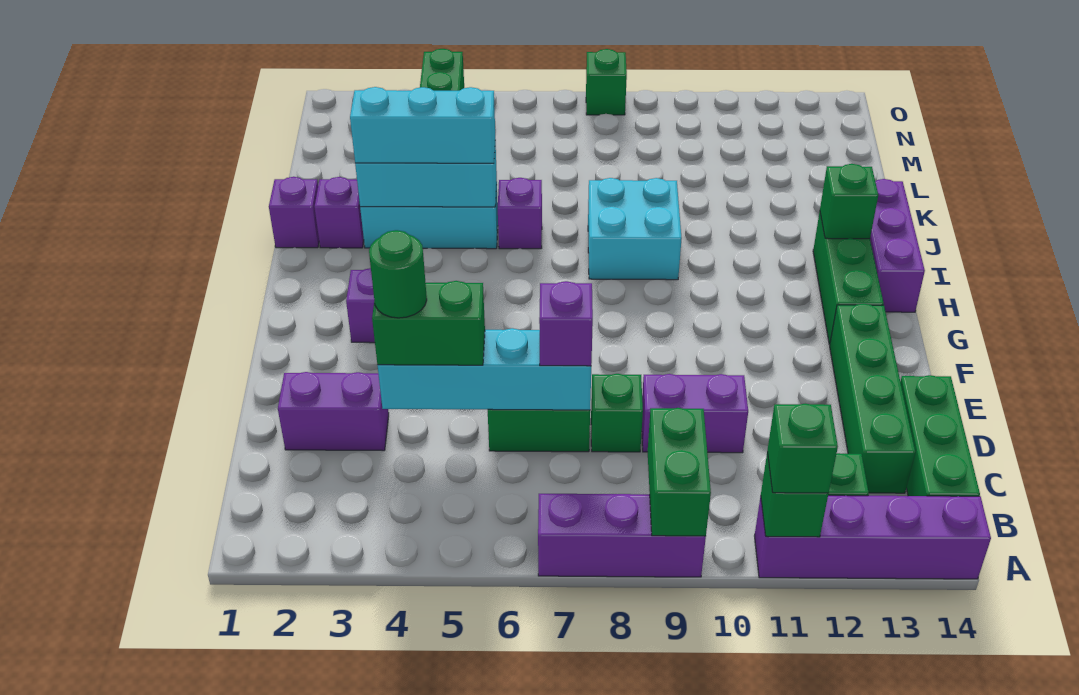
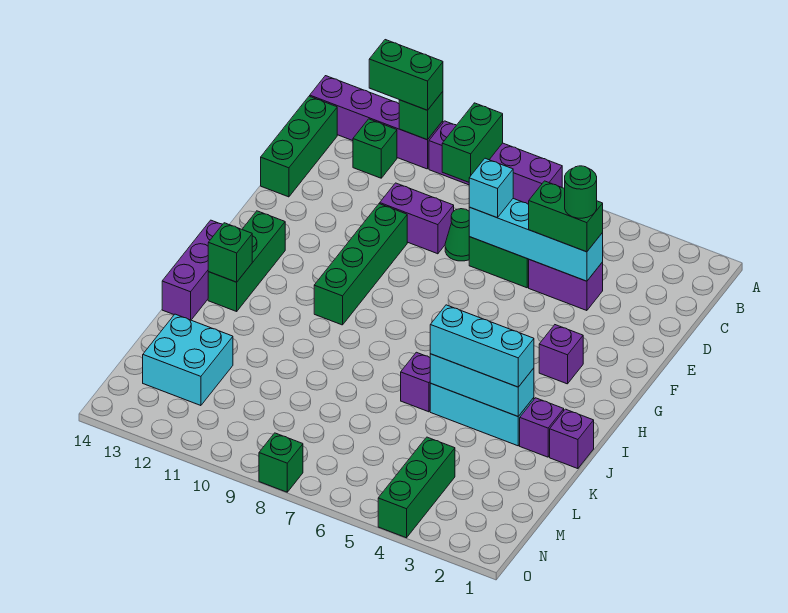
purple 1x3 brick [538,494,706,577] -> purple 1x4 brick [429,121,562,204]
green 1x1 brick [767,404,838,493] -> green 1x2 brick [369,40,443,110]
green 1x4 brick [830,304,915,493] -> green 1x4 brick moved to [314,204,407,325]
purple 1x2 brick [278,372,389,451] -> purple 1x2 brick moved to [529,260,603,311]
purple 1x1 brick [539,281,593,366] -> cyan 1x1 brick [469,158,513,218]
green 1x1 brick [591,374,643,452] -> green 1x1 cone [445,209,469,261]
cyan 2x2 brick [588,178,682,280] -> cyan 2x2 brick moved to [143,314,233,406]

